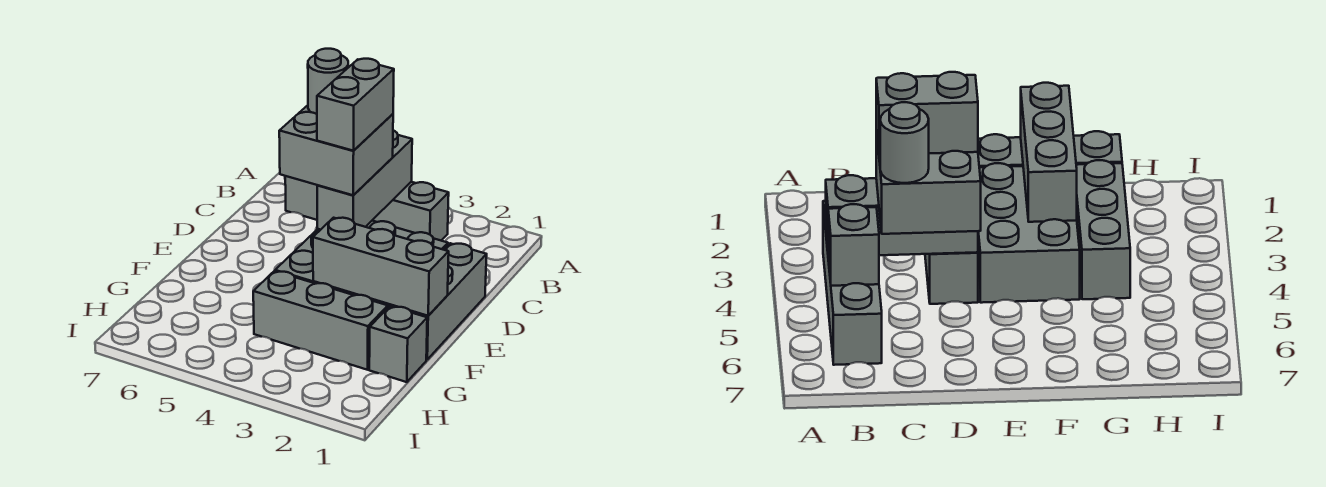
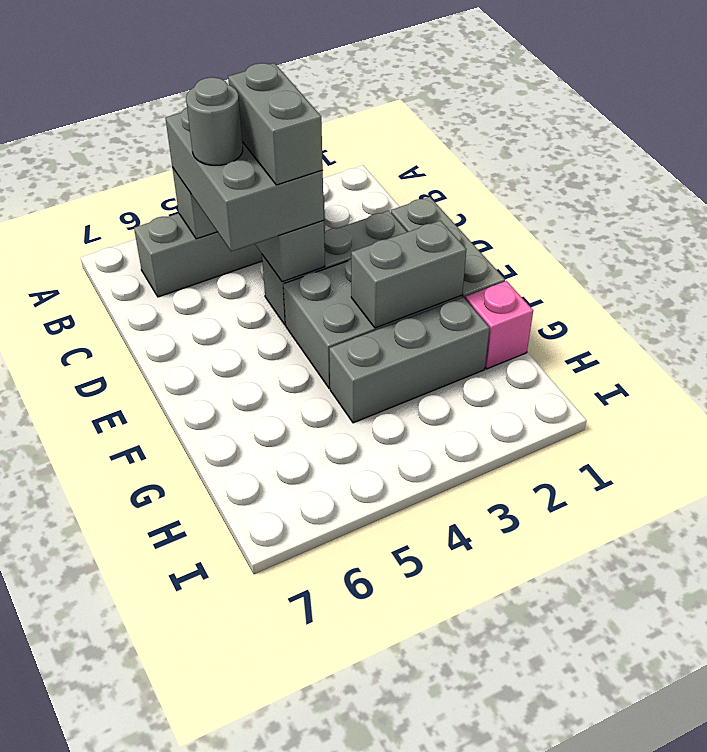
grey 2x2 brick [279,105,393,195] -> grey 2x3 brick [165,108,324,251]
grey 1x3 brick [313,218,449,316] -> grey 1x2 brick [351,221,466,328]
grey 1x1 brick [369,306,427,382] -> pink 1x1 brick [465,281,533,369]

